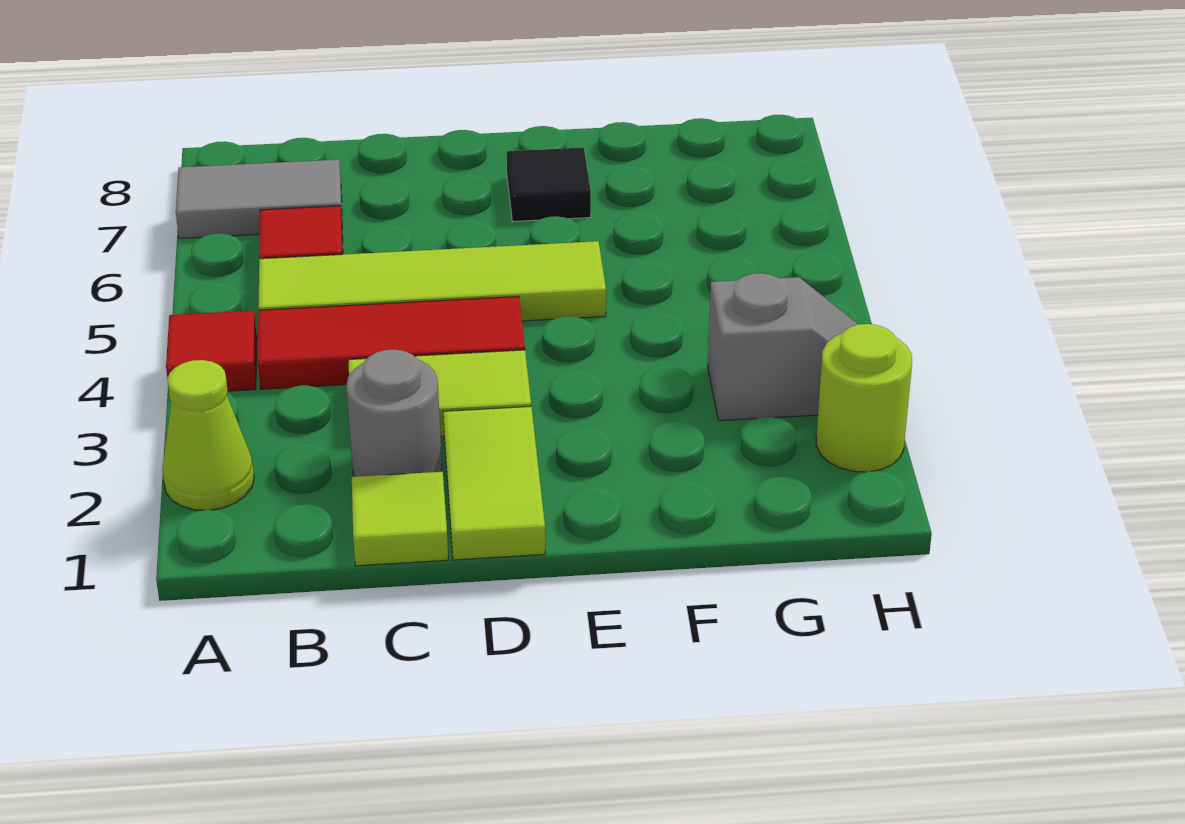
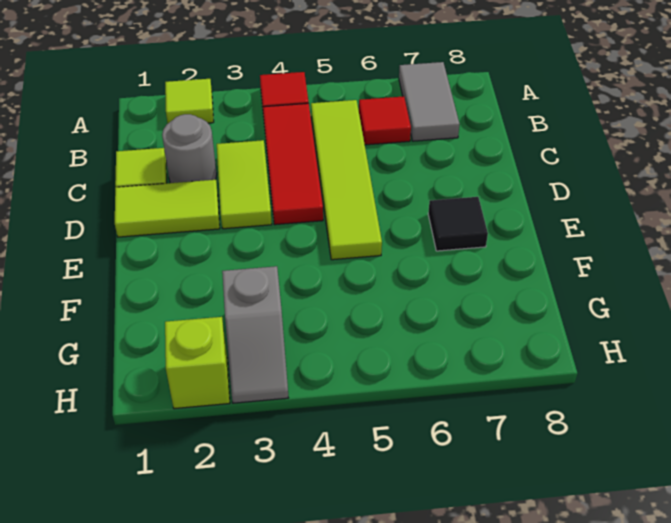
lime 1x1 cone [162,360,254,510] -> lime 1x1 tile [165,79,214,123]
lime 1x1 round brick [816,324,912,472] -> lime 1x1 brick [165,317,230,409]

